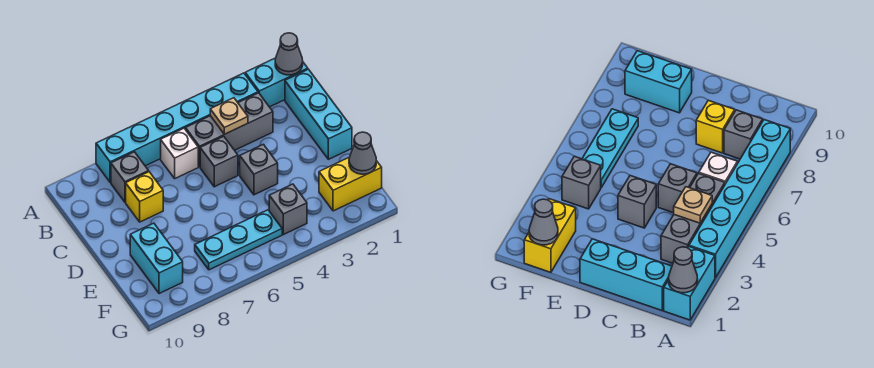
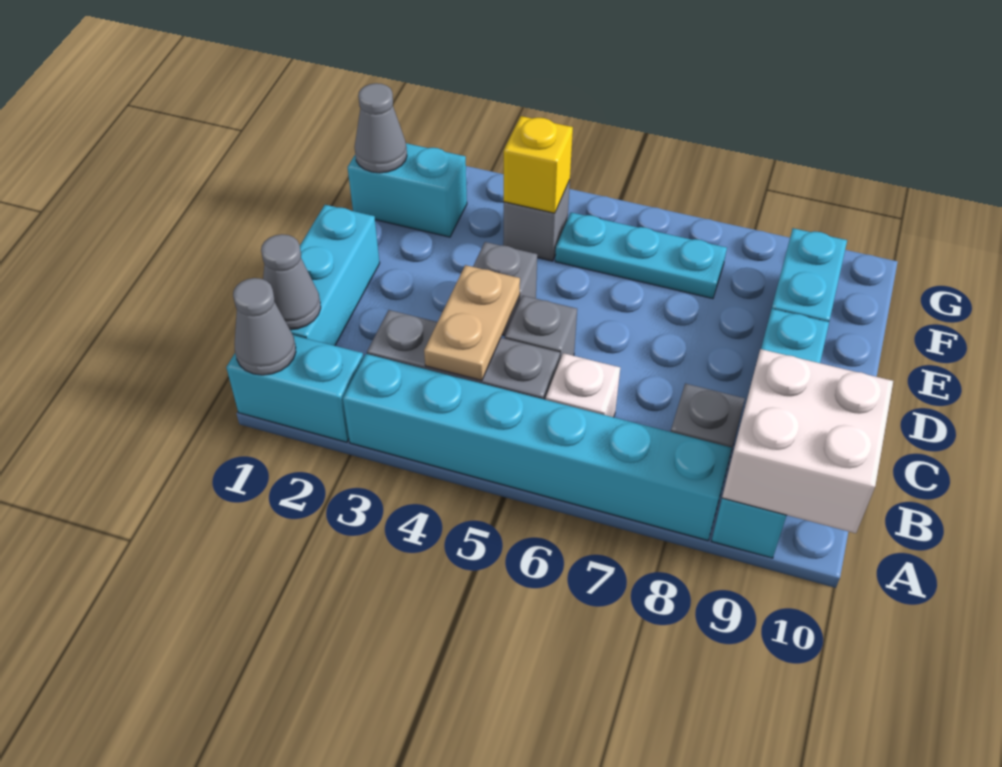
none -> cyan 1x4 brick [712,309,829,558]
none -> white 2x2 brick [722,349,893,533]
none -> grey 1x1 cone [261,234,321,330]
tan 1x1 plate [210,98,248,134] -> tan 1x2 plate [424,265,520,380]
yellow 1x1 brick [126,172,163,222] -> yellow 1x1 brick moved to [504,116,573,213]
yellow 1x2 brick [319,157,382,211] -> cyan 1x2 brick [348,143,467,237]

